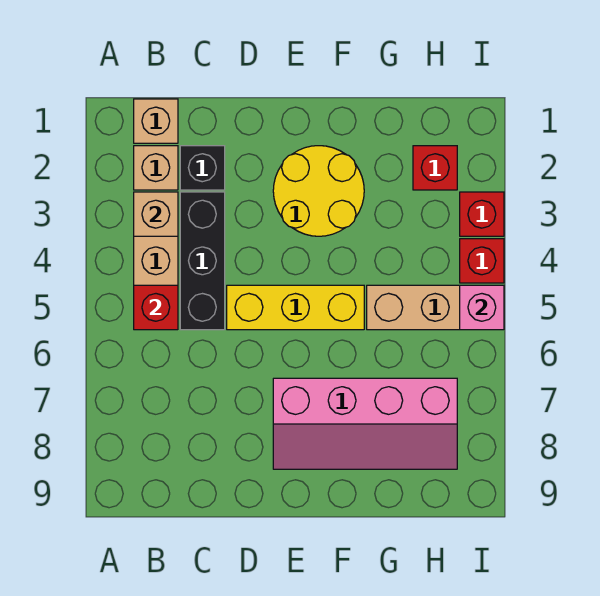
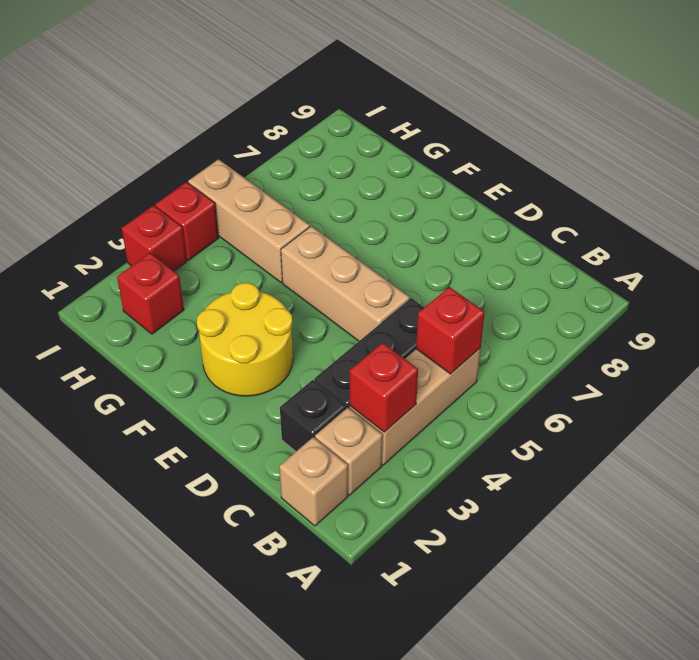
tan 1x1 brick [134,192,178,236] -> red 1x1 brick [350,343,418,432]
yellow 1x3 brick [227,285,364,330] -> tan 1x3 brick [281,226,410,341]
pink 2x4 slope [273,378,457,469] -> none
pink 1x1 brick [460,285,504,330] -> none

